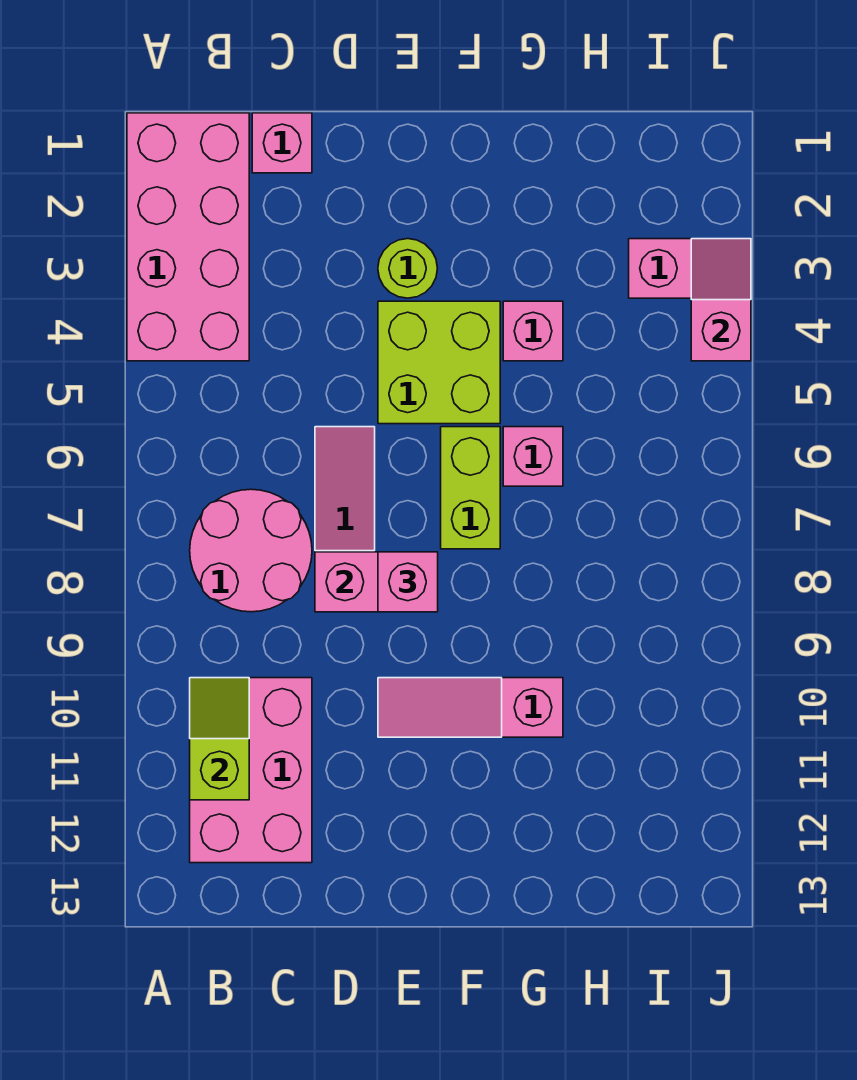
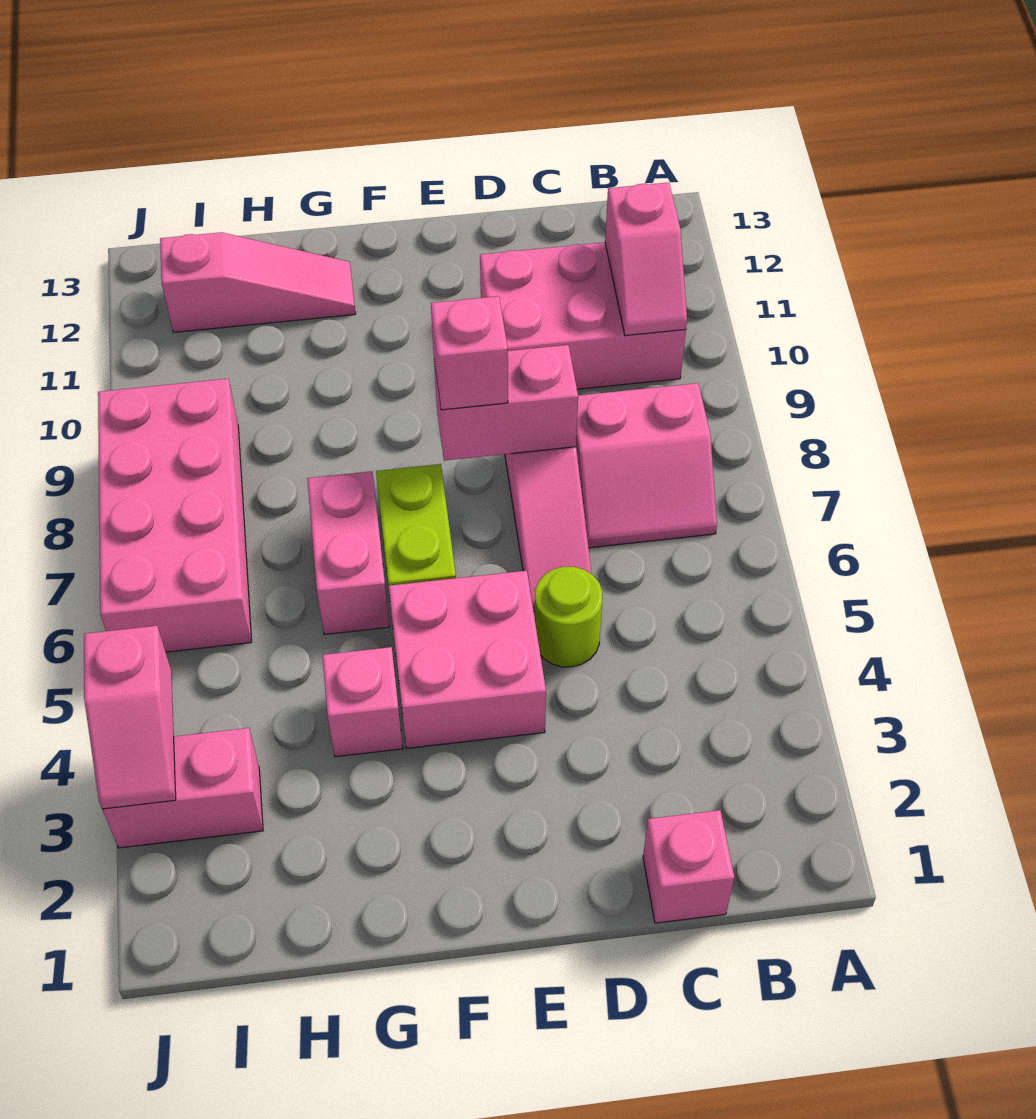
pink 2x4 brick [127,113,249,361] -> pink 2x4 brick moved to [98,379,252,652]
pink 2x2 round brick [190,489,312,612] -> pink 2x2 slope [576,383,717,548]
pink 2x3 brick [190,678,312,863] -> pink 2x3 brick turned to [480,242,686,389]
lime 1x2 slope [190,678,249,800] -> pink 1x2 slope [605,182,687,336]
lime 1x1 round brick [378,239,437,298] -> lime 1x1 round brick moved to [535,566,603,667]
lime 2x2 brick [378,301,500,424] -> pink 2x2 brick [389,571,546,748]
pink 1x3 slope [378,678,563,737] -> pink 1x3 slope moved to [160,232,356,332]
pink 1x1 brick [503,427,563,486] -> pink 1x2 brick [307,471,390,635]

